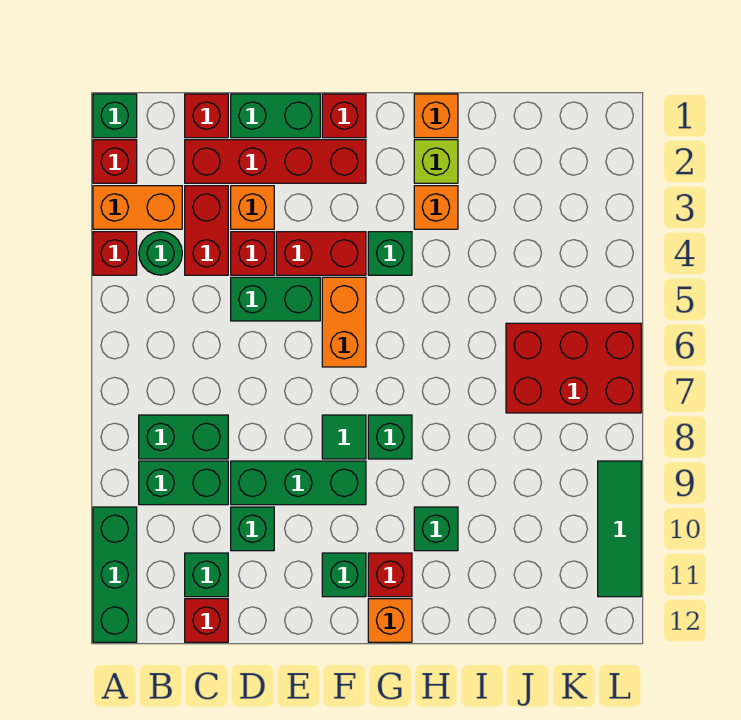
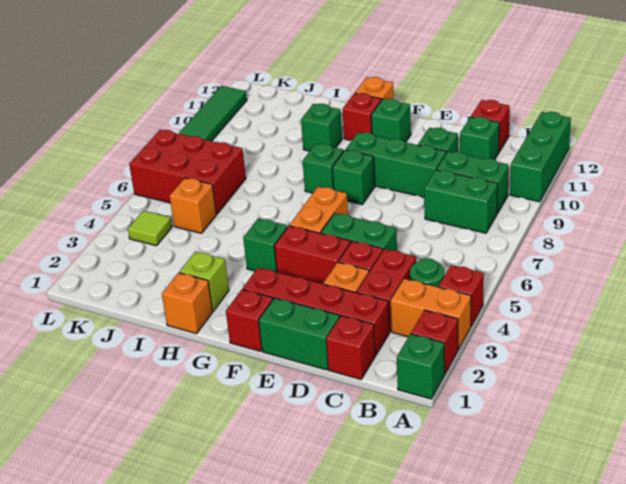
green 1x1 tile [322,415,366,459] -> green 1x1 brick [332,150,375,205]
orange 1x1 brick [414,186,458,229] -> orange 1x1 brick moved to [170,178,216,233]
none -> lime 1x1 tile [128,211,172,246]

